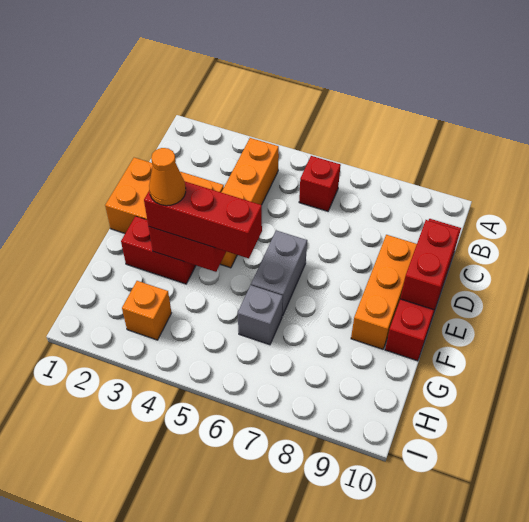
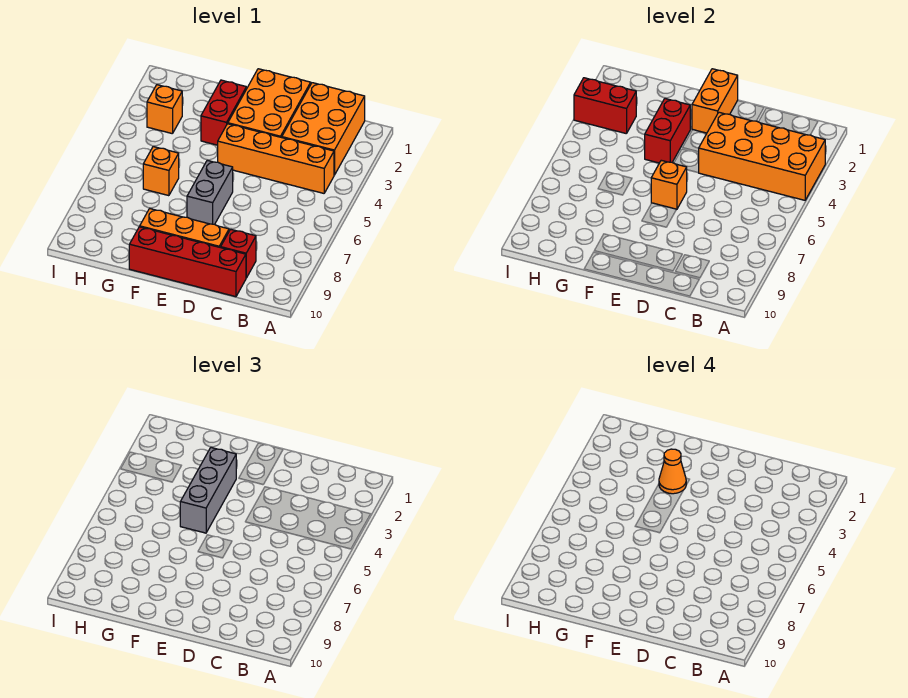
none -> orange 2x4 brick [699,112,825,200]
none -> orange 2x3 brick [282,83,365,175]
red 1x1 brick [299,156,341,211] -> red 1x1 brick moved to [221,229,256,278]
red 1x2 brick [400,220,459,310] -> red 1x2 brick moved to [574,78,636,134]
none -> orange 1x2 brick [692,69,738,133]
grey 1x2 brick [251,230,307,316] -> grey 1x2 brick turned to [187,160,233,224]
none -> orange 1x1 brick [651,160,687,209]
red 1x3 brick [144,181,262,258] -> grey 1x3 brick [180,448,236,533]
grey 1x1 brick [238,285,283,345] -> orange 1x1 brick [143,147,179,196]

